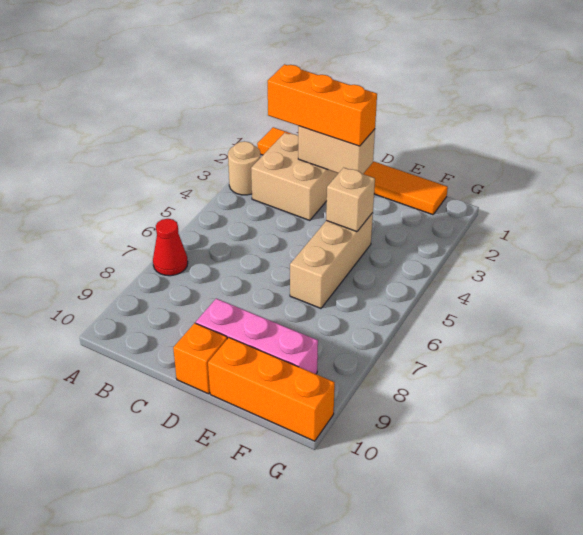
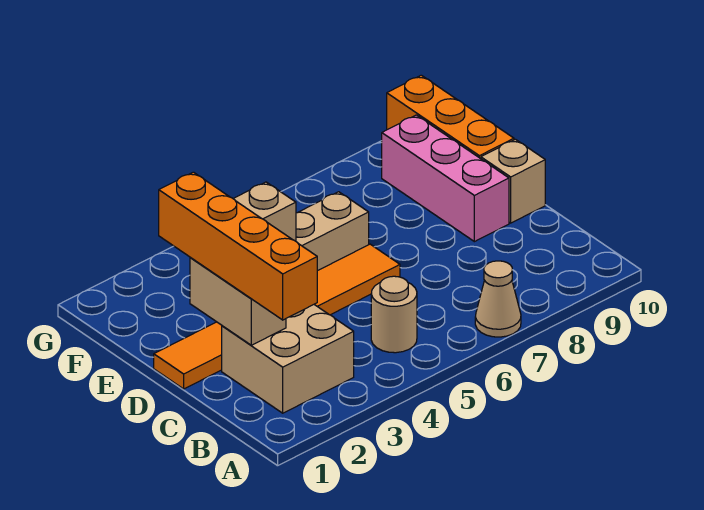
orange 1x6 tile [257,127,448,215] -> orange 1x6 tile turned to [154,244,400,389]
tan 1x1 round brick [228,141,260,195] -> tan 1x1 round brick moved to [371,276,417,353]
red 1x1 cone [153,219,188,276] -> tan 1x1 cone [475,261,521,337]
orange 1x3 brick [268,64,377,146] -> orange 1x4 brick [159,172,317,320]
orange 1x1 brick [173,323,227,394] -> tan 1x1 brick [481,139,545,223]

